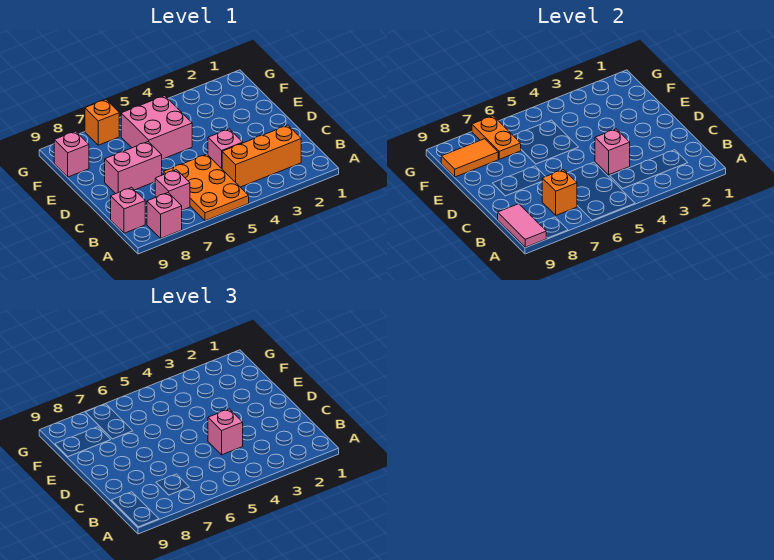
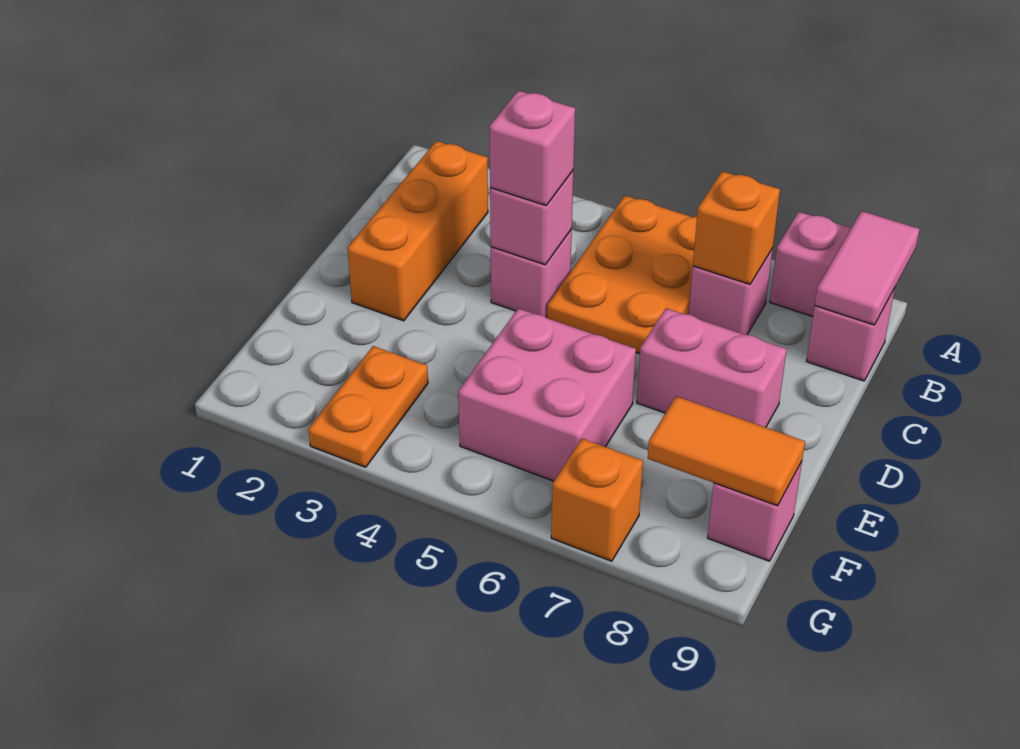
orange 1x3 brick [222,125,301,187] -> orange 1x3 brick turned to [348,141,488,321]
orange 1x2 plate [472,116,521,159] -> orange 1x2 plate moved to [309,346,428,467]

